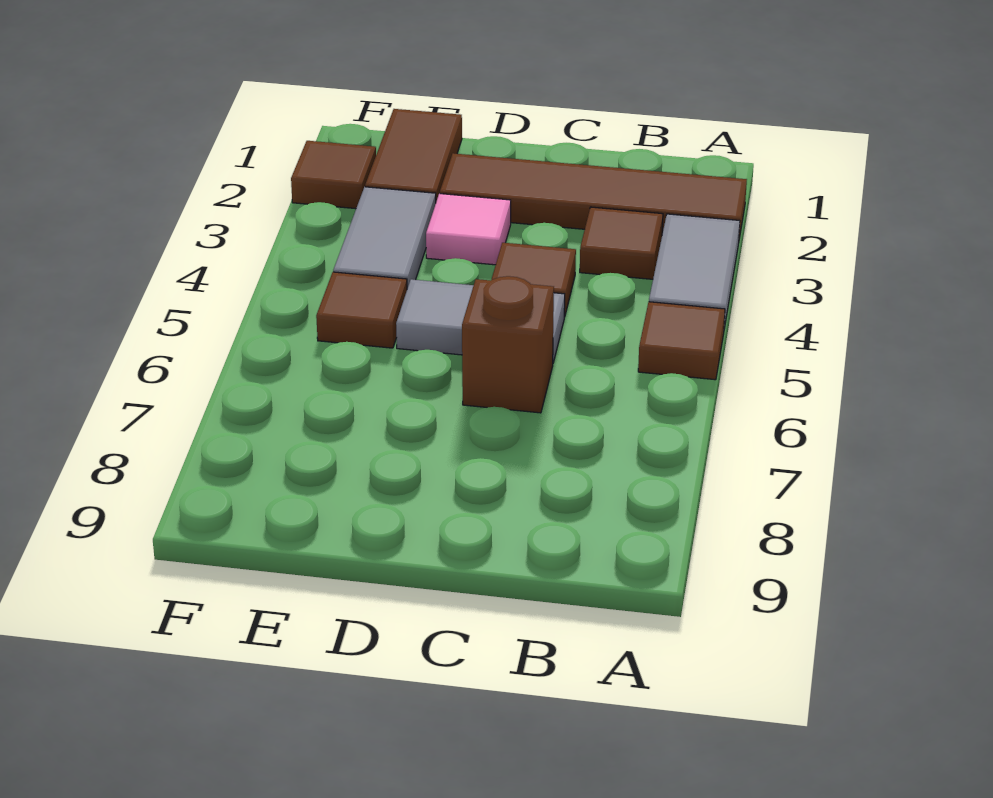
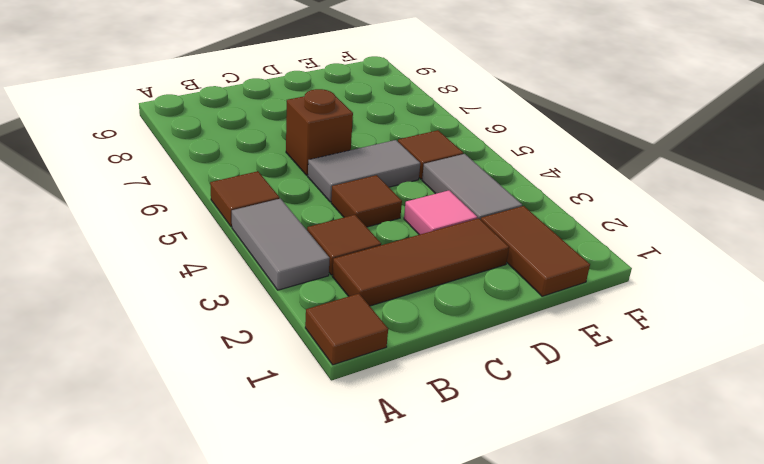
brown 1x4 tile [440,153,747,238] -> brown 1x3 tile [332,218,509,306]
brown 1x1 tile [291,141,376,209] -> brown 1x1 tile moved to [305,294,388,365]

